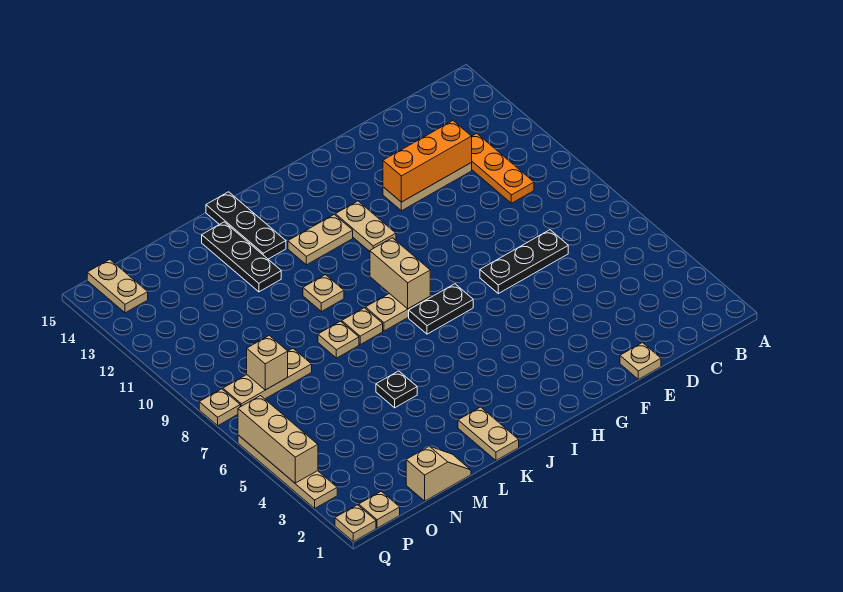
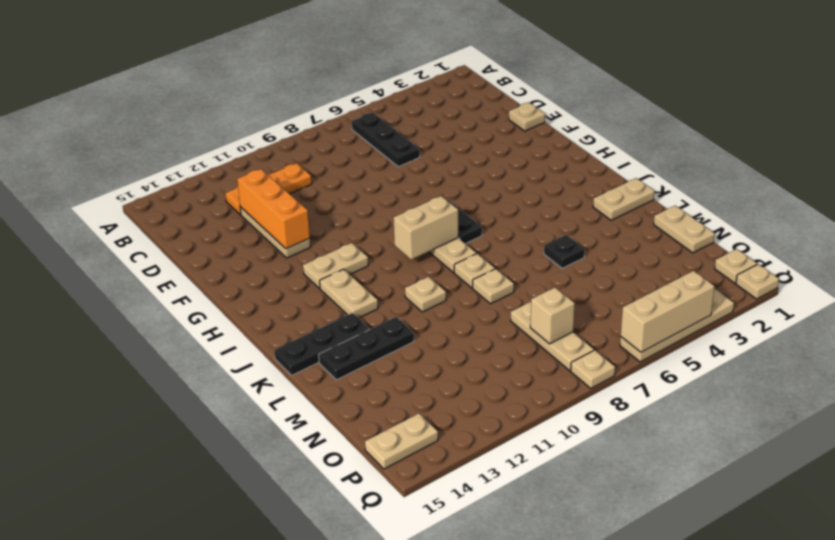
black 1x3 plate [480,230,568,294] -> black 1x3 plate moved to [352,112,420,167]
tan 1x2 slope [406,446,471,501] -> tan 1x2 plate [654,206,715,253]

